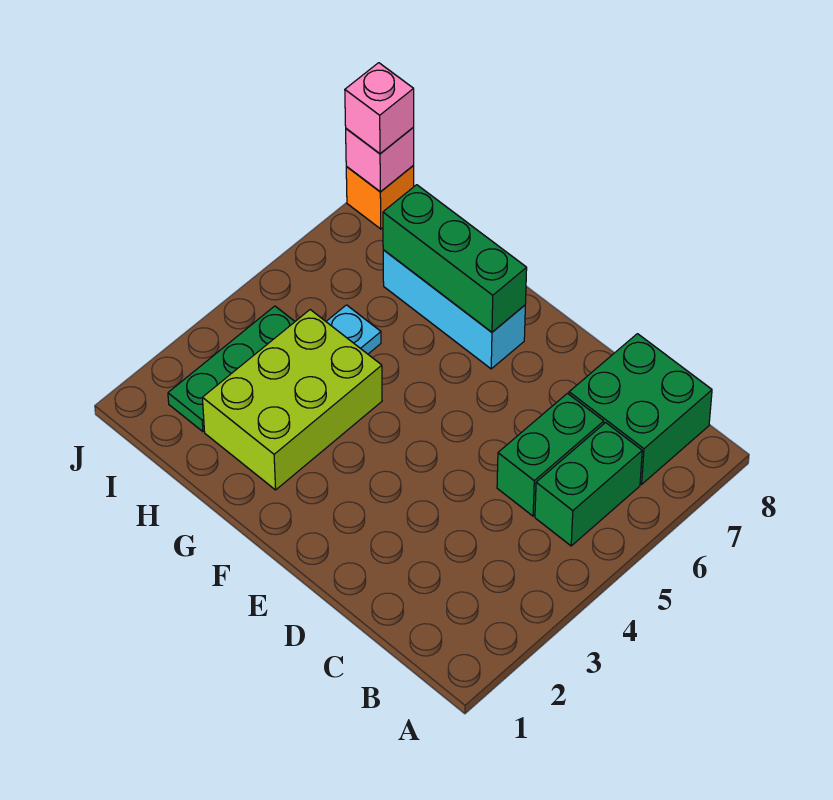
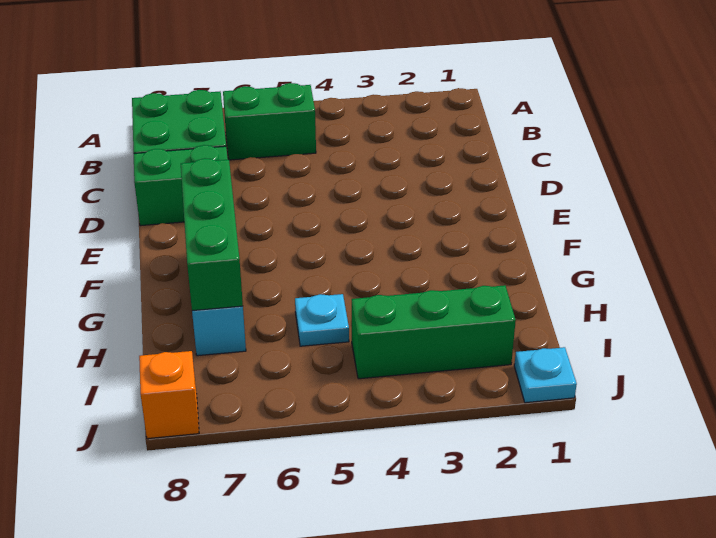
green 1x2 brick [497,393,604,516] -> green 1x2 brick moved to [134,145,228,226]
lime 2x3 brick [203,310,382,490] -> none
green 1x3 plate [168,306,295,432] -> green 1x3 brick [352,285,516,379]
none -> cyan 1x1 plate [514,347,577,403]
pink 1x1 brick [346,128,414,192] -> none
pink 1x1 brick [345,63,414,154] -> none

